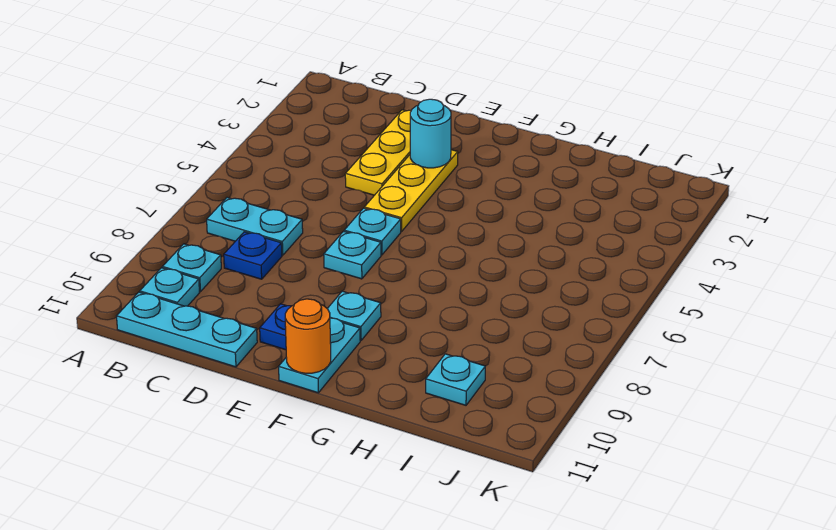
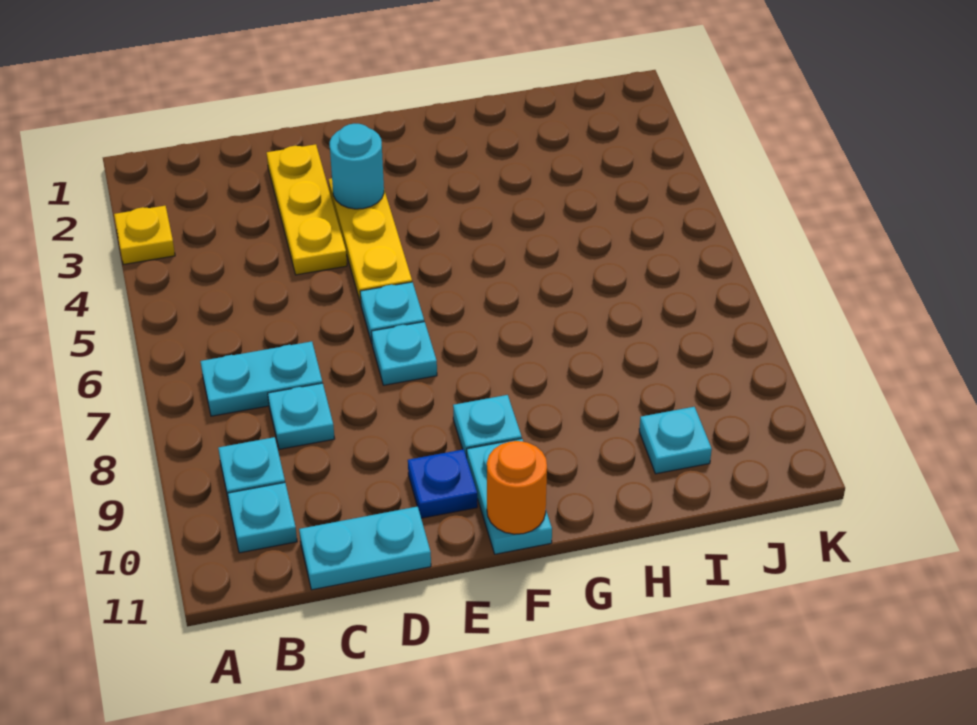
none -> yellow 1x1 plate [114,206,175,265]
cyan 1x3 plate [117,292,257,367] -> cyan 1x2 plate [299,506,431,590]
blue 1x1 plate [224,232,282,279] -> cyan 1x1 plate [268,383,335,449]

